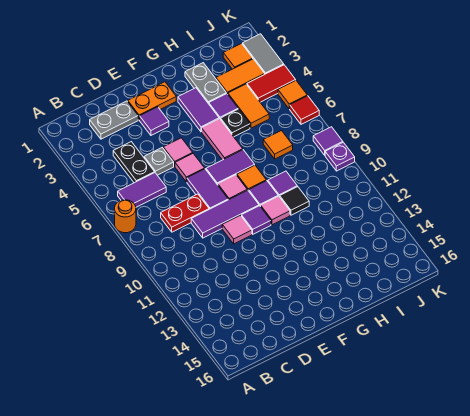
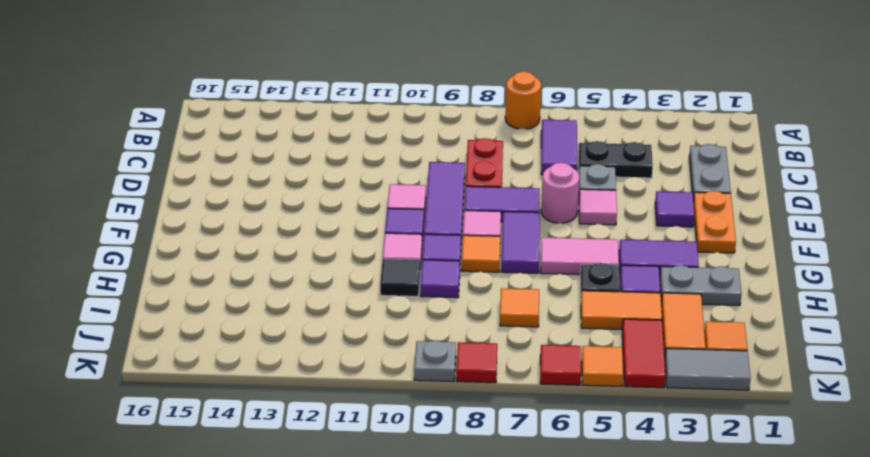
pink 1x1 tile [175,154,205,182] -> pink 1x1 round brick [541,163,579,223]
purple 1x1 tile [313,127,343,155] -> red 1x1 tile [456,342,497,383]
purple 1x1 plate [325,142,355,171] -> grey 1x1 plate [414,340,456,382]

